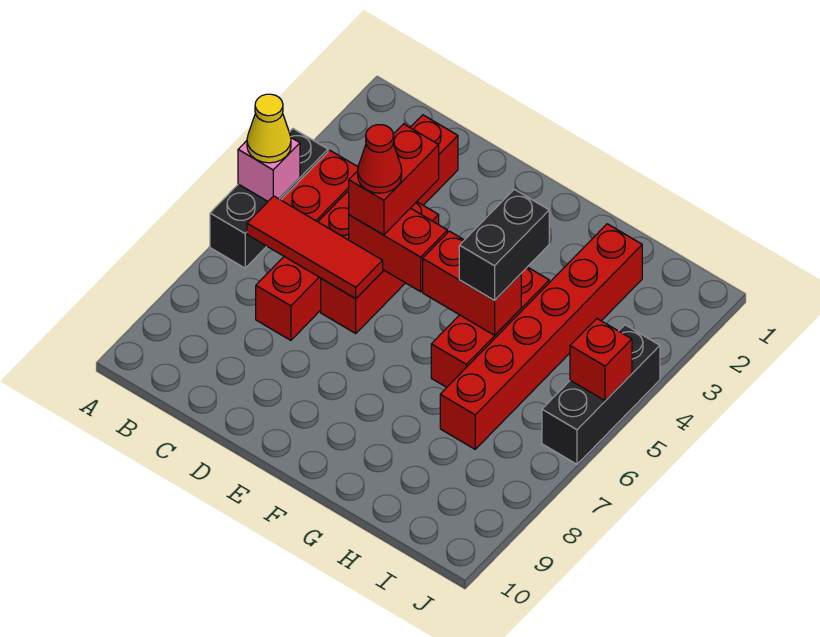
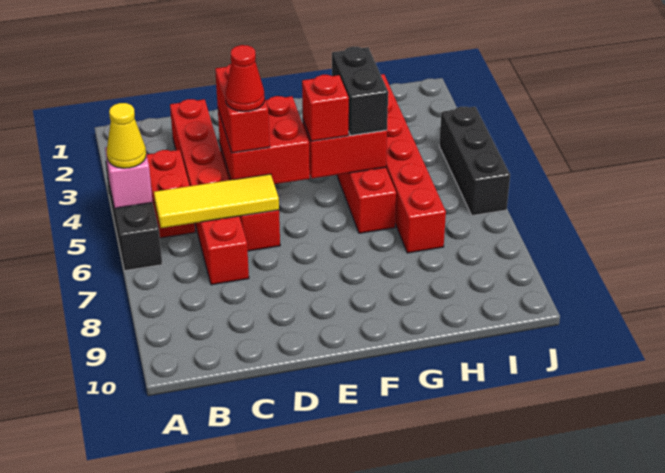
red 1x3 tile [247,196,383,299] -> yellow 1x3 tile [154,174,279,228]
red 1x2 brick [349,208,447,292] -> red 2x2 brick [218,96,310,184]
red 1x1 brick [570,319,632,401] -> red 1x1 brick moved to [302,75,349,141]

